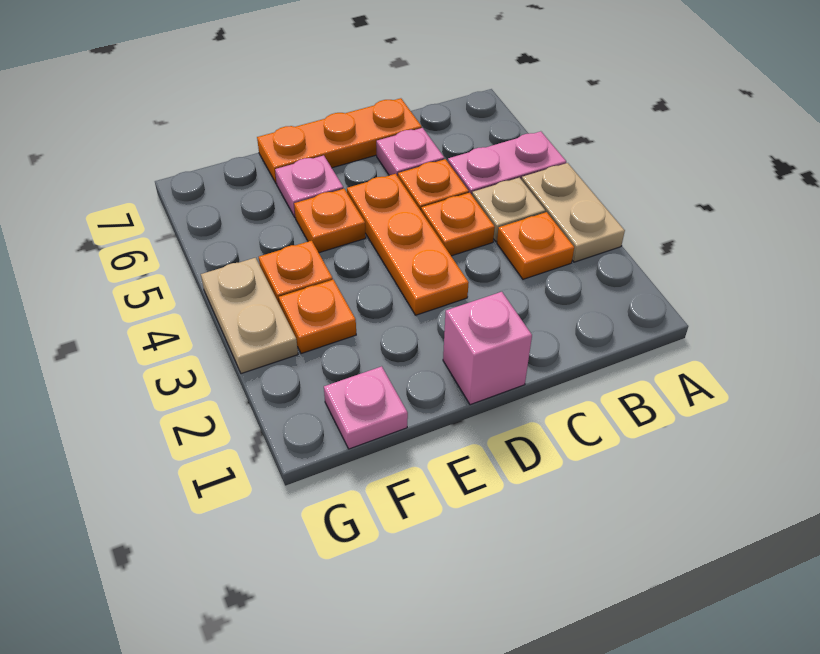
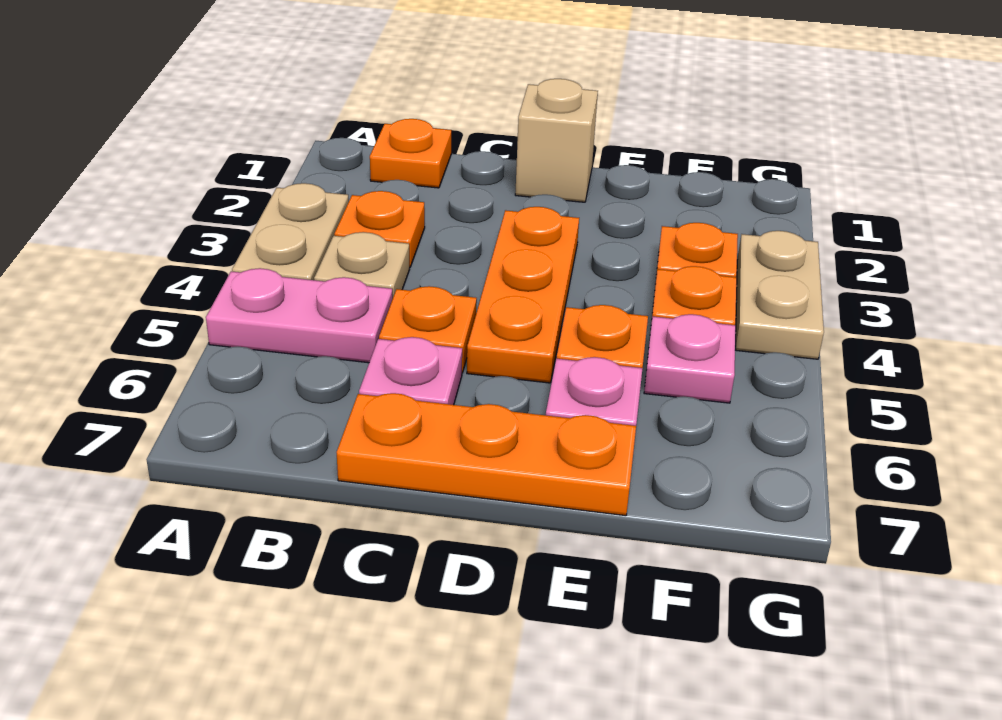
orange 1x1 plate [421,193,495,256] -> orange 1x1 plate moved to [370,119,451,188]
pink 1x1 brick [443,292,532,405] -> tan 1x1 brick [515,79,598,202]
pink 1x1 plate [324,366,408,449] -> pink 1x1 plate moved to [644,314,736,403]

